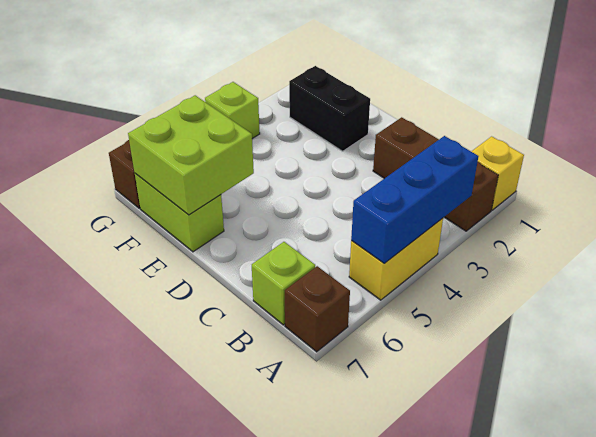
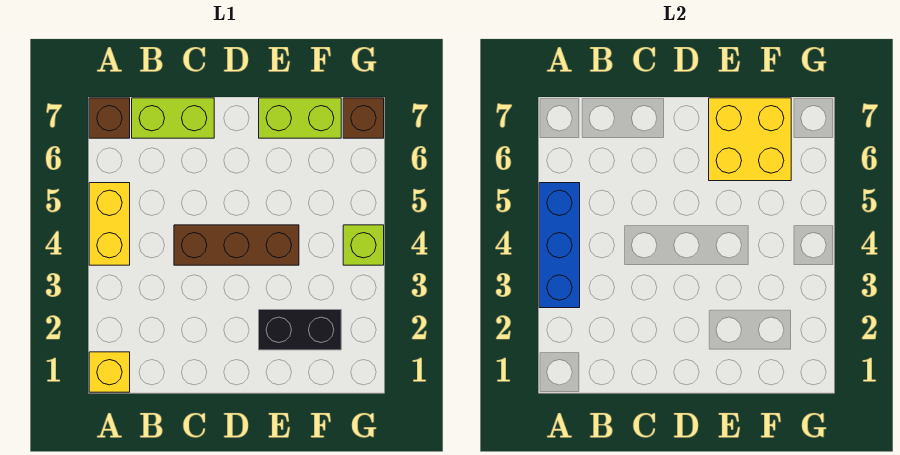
brown 1x3 brick [373,117,498,231] -> brown 1x3 brick moved to [174,225,299,265]
lime 1x1 brick [252,242,315,325] -> lime 1x2 brick [132,98,214,138]
lime 2x2 brick [128,95,254,215] -> yellow 2x2 brick [709,98,791,181]

